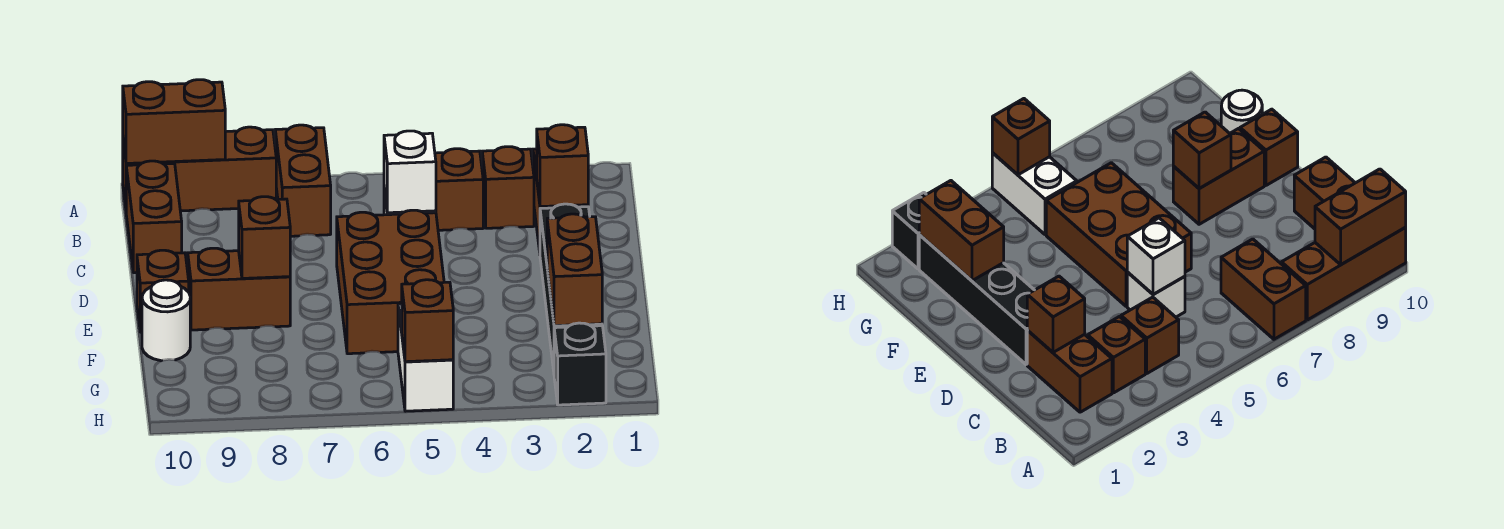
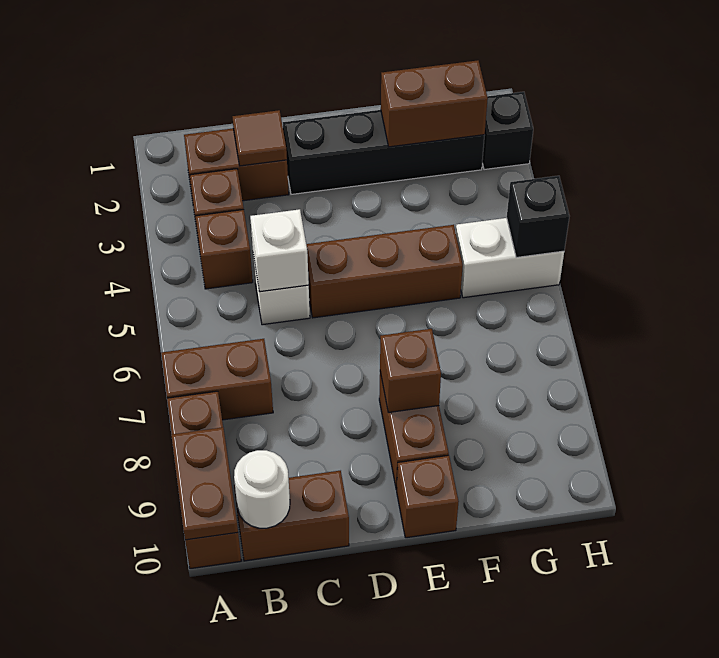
brown 1x2 brick [123,80,225,163] -> brown 1x2 plate [171,427,238,540]
brown 1x1 brick [537,125,588,207] -> brown 1x1 tile [233,110,287,166]
brown 2x3 brick [337,210,444,354] -> brown 1x3 brick [306,225,463,318]
white 1x1 round brick [142,280,190,361] -> white 1x1 round brick moved to [234,450,290,528]
brown 1x1 brick [402,280,453,362] -> black 1x1 brick [507,176,570,258]

